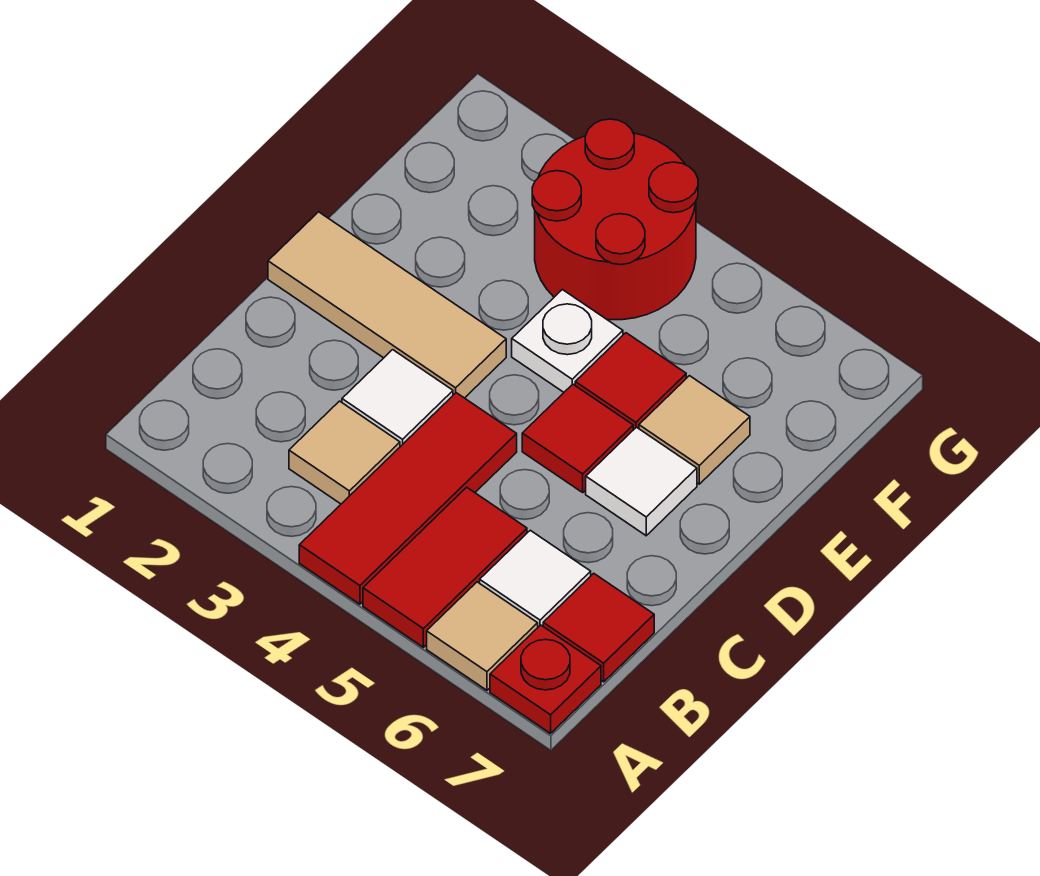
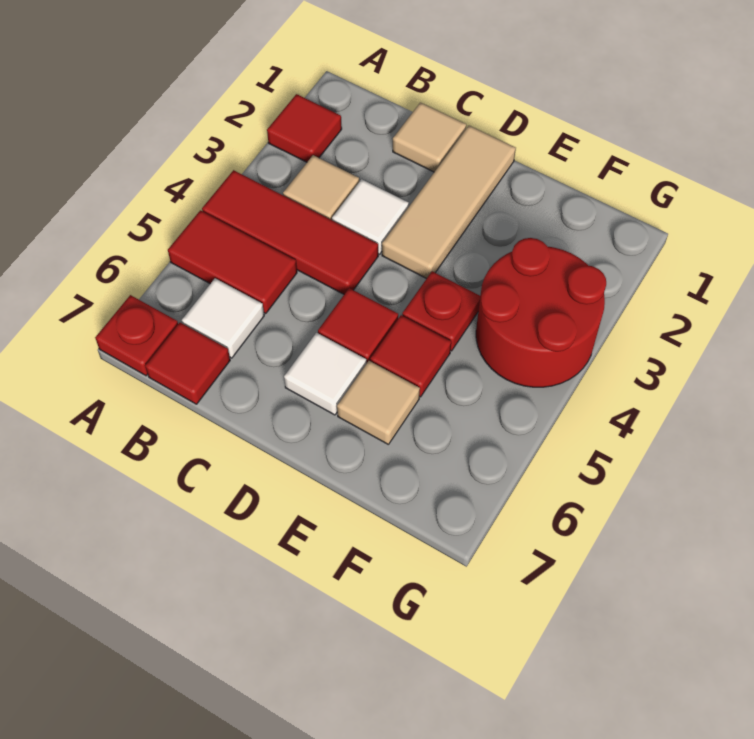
none -> red 1x1 tile [267,94,342,162]
tan 1x1 tile [427,582,538,690] -> tan 1x1 tile moved to [393,102,466,172]
white 1x1 plate [512,290,623,392] -> red 1x1 plate [402,271,480,351]

